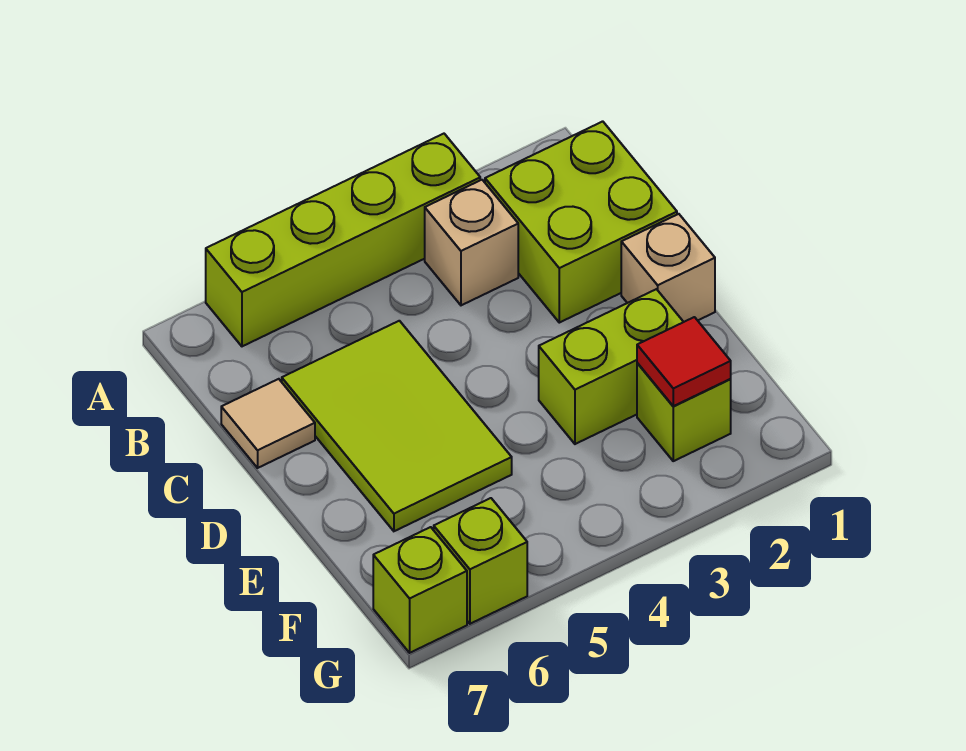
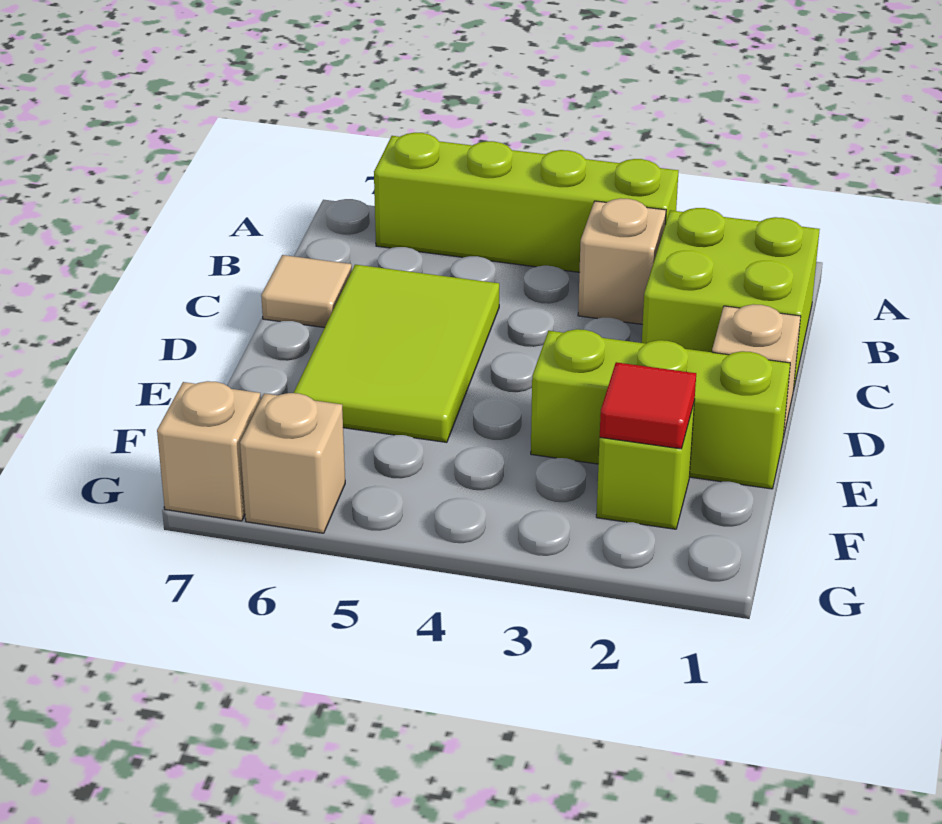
lime 1x2 brick [539,289,683,444] -> lime 1x3 brick [531,329,790,489]
lime 1x1 brick [434,498,527,624] -> tan 1x1 brick [240,393,345,533]
lime 1x1 brick [373,527,467,653] -> tan 1x1 brick [157,381,261,521]

